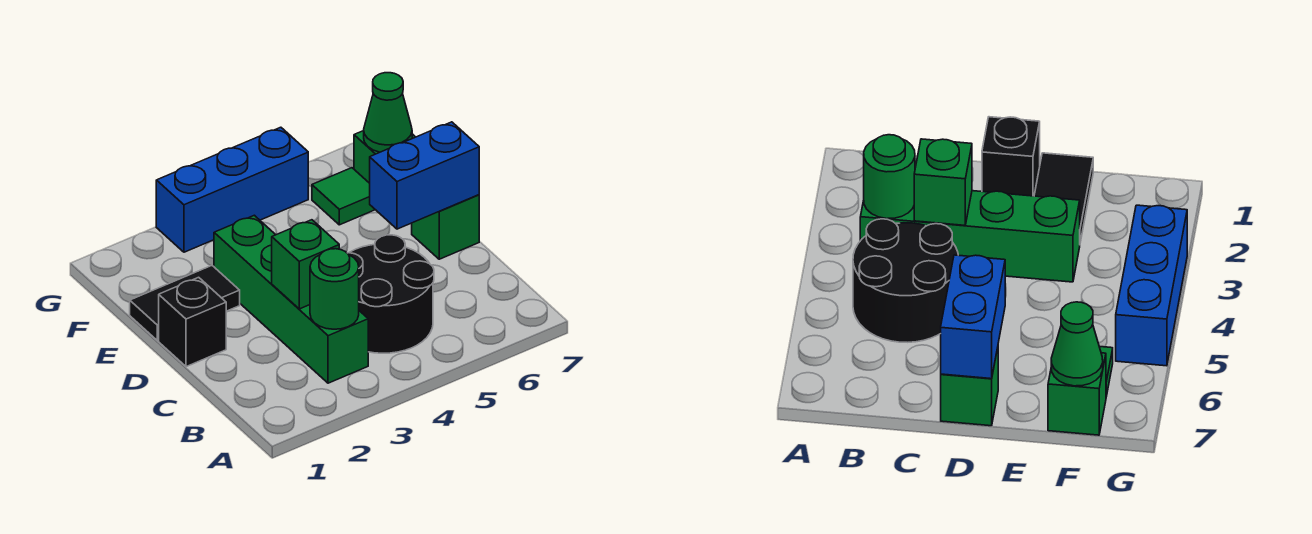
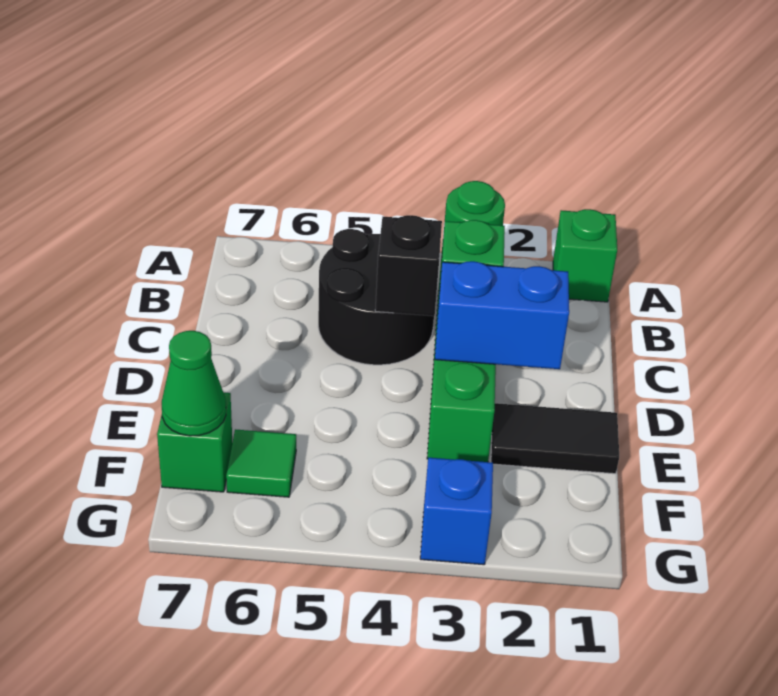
black 1x1 brick [159,277,226,367] -> black 1x1 brick moved to [375,215,442,316]
blue 1x2 brick [370,122,479,229] -> blue 1x2 brick moved to [435,261,569,369]
green 1x1 brick [412,195,479,259] -> green 1x1 brick moved to [553,209,617,302]
blue 1x3 brick [156,127,308,252] -> blue 1x1 brick [420,458,493,565]

